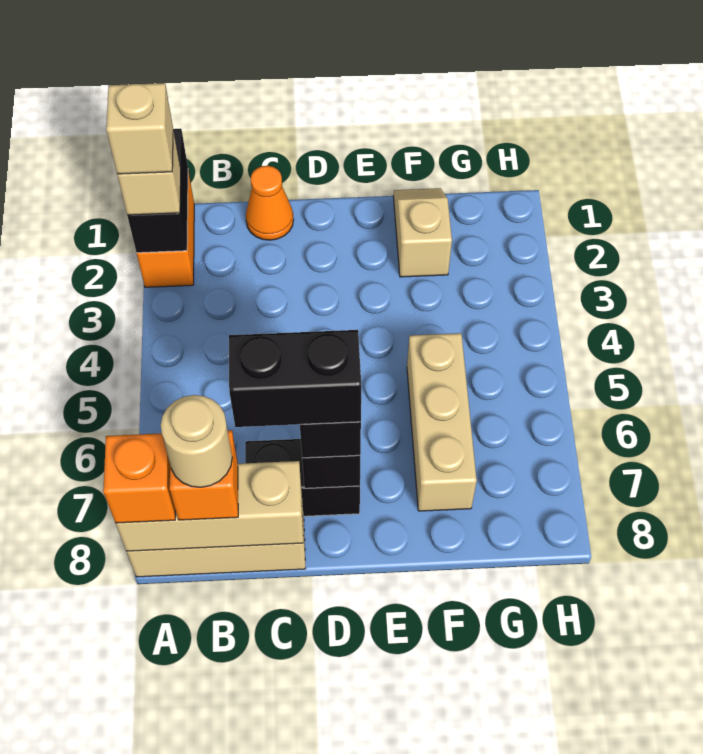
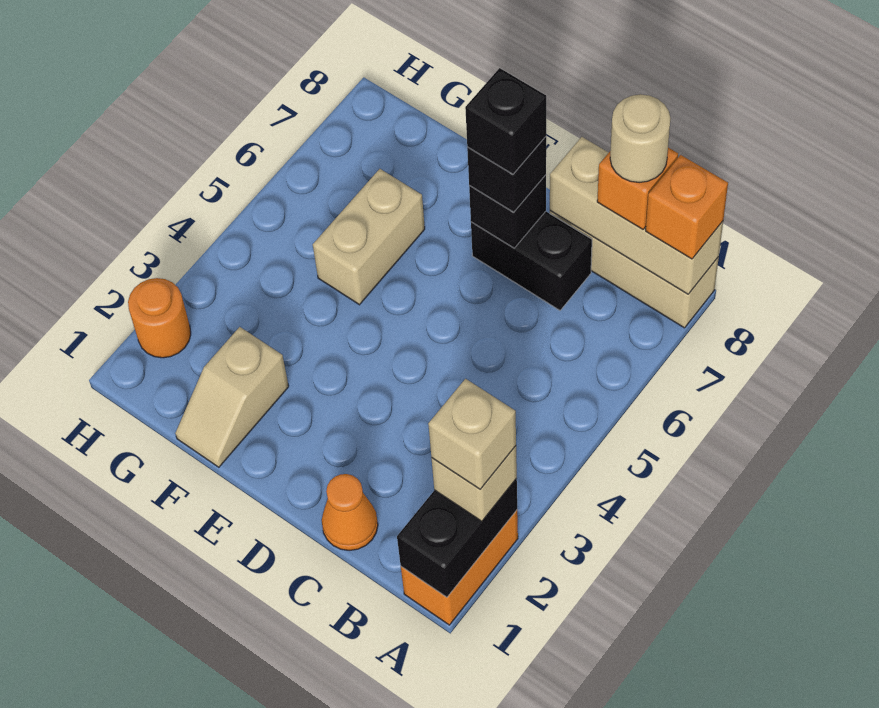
black 1x2 brick [229,330,361,427] -> black 1x1 brick [465,68,546,174]
tan 1x3 brick [407,333,477,511] -> tan 1x2 brick [313,169,425,305]
none -> orange 1x1 round brick [128,278,191,358]

